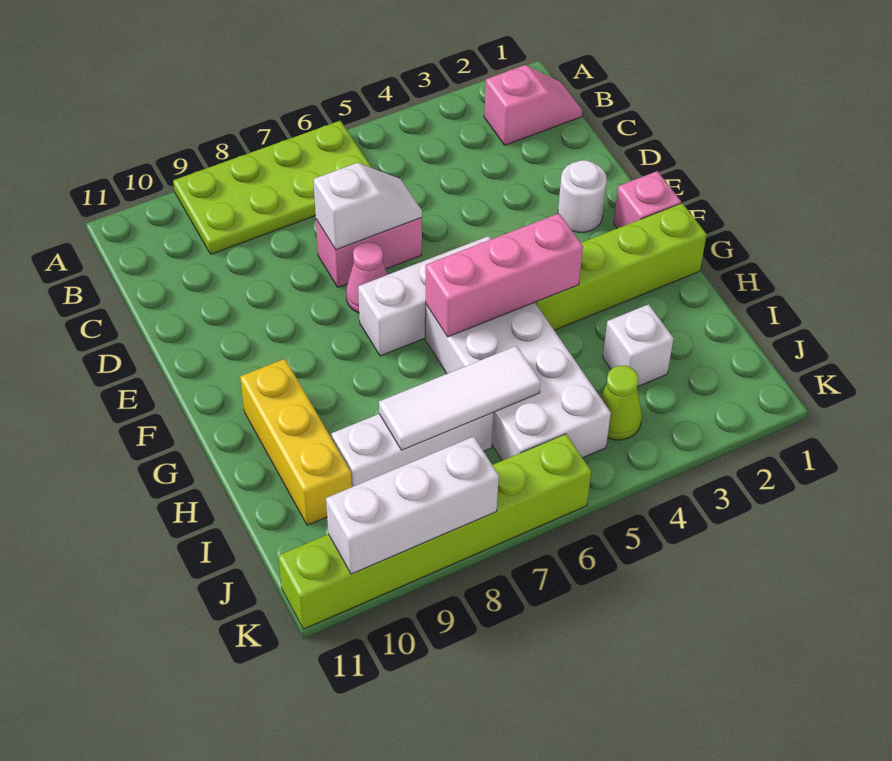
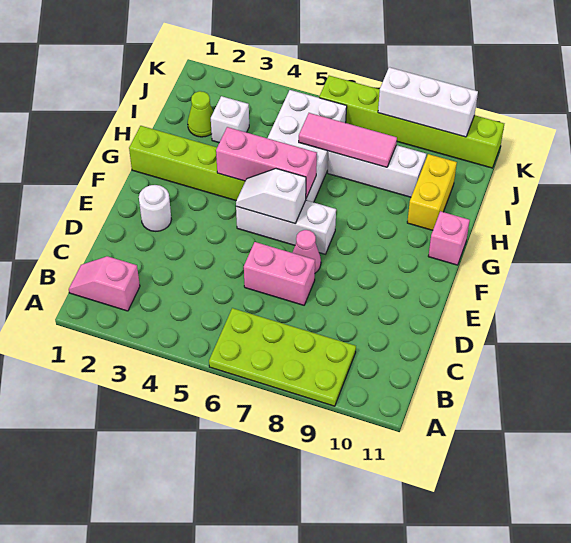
white 1x2 slope [313,163,422,250] -> white 1x2 slope moved to [236,169,306,223]
pink 1x1 brick [614,171,681,228] -> pink 1x1 brick moved to [428,211,470,265]
yellow 1x3 brick [240,359,352,525] -> yellow 1x2 brick [407,154,457,230]
white 1x3 tile [379,346,541,450] -> pink 1x3 tile [299,113,397,167]
lime 1x1 cone [600,366,642,440] -> lime 1x1 cone moved to [188,91,213,137]

